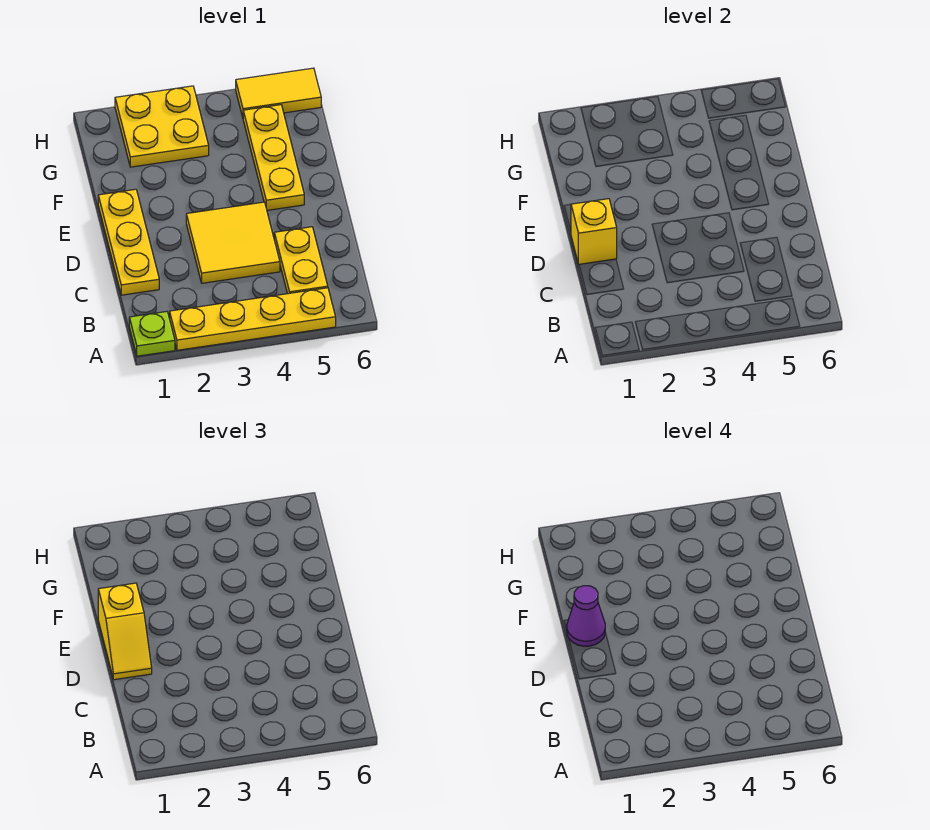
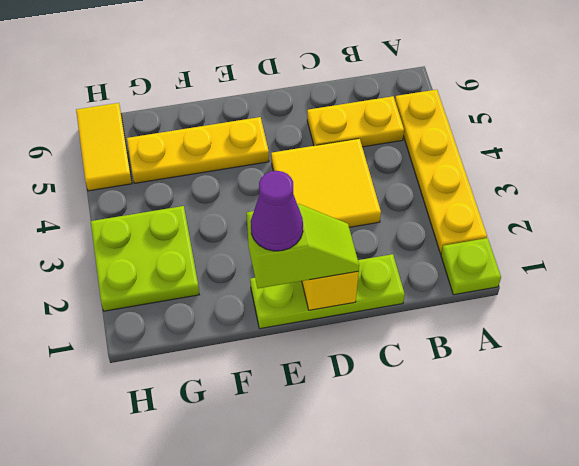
yellow 1x3 plate [98,189,159,295] -> lime 1x3 plate [250,254,405,329]
yellow 1x2 slope [98,583,152,680] -> lime 1x2 slope [247,204,359,288]
yellow 2x2 plate [115,86,209,167] -> lime 2x2 plate [91,206,199,311]

